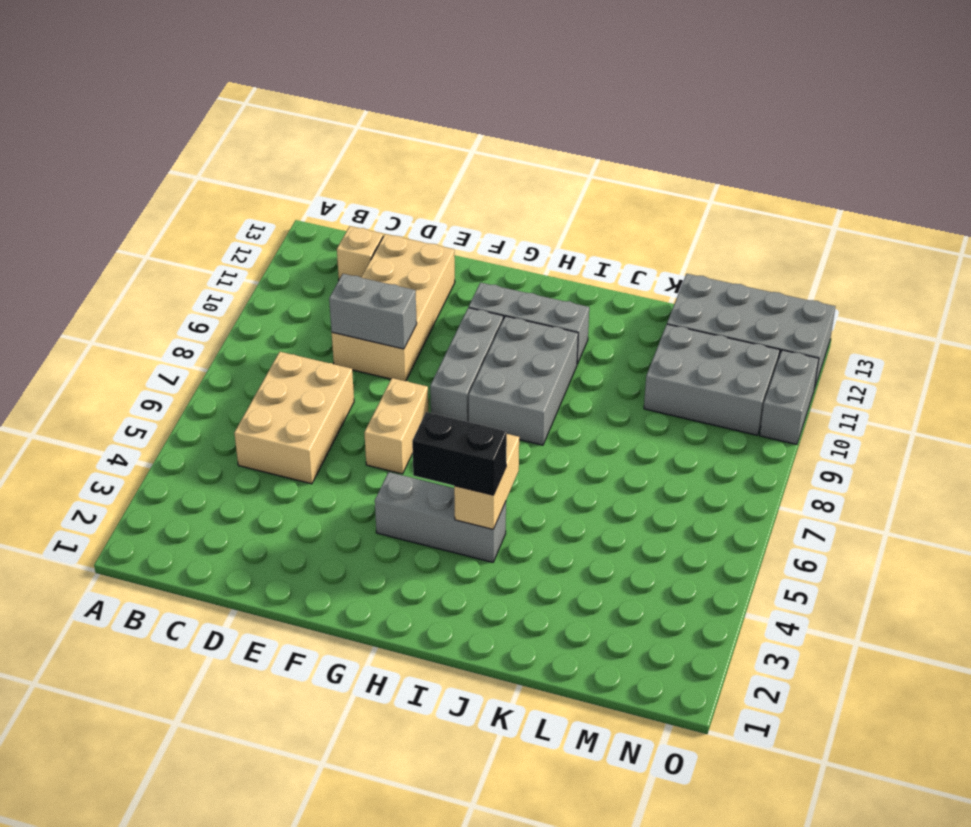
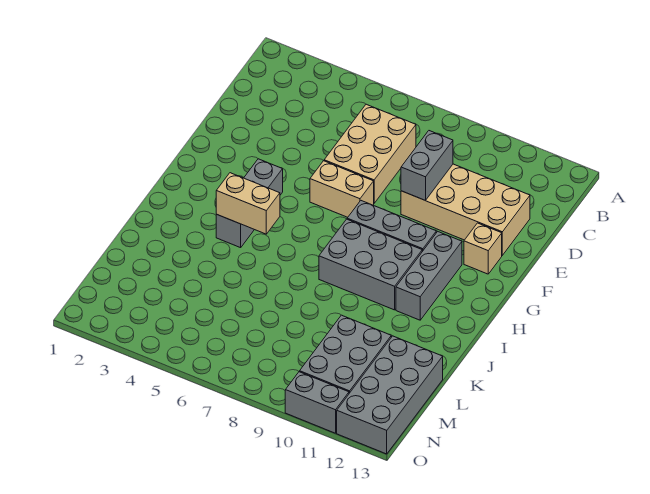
tan 2x3 brick [234,352,354,484] -> tan 2x3 brick turned to [324,104,416,203]
tan 1x1 brick [337,226,383,279] -> tan 1x1 brick moved to [464,223,502,274]
black 1x2 brick [412,412,507,495] -> none

